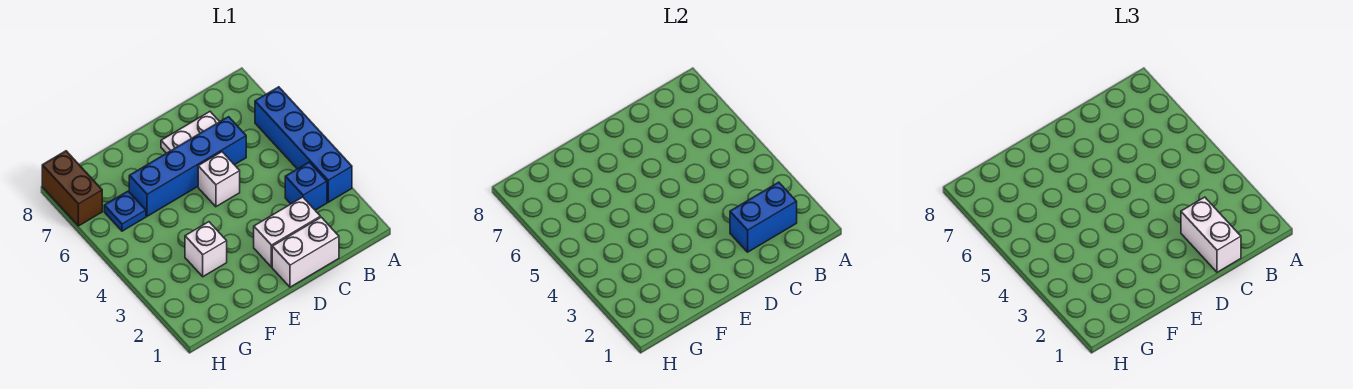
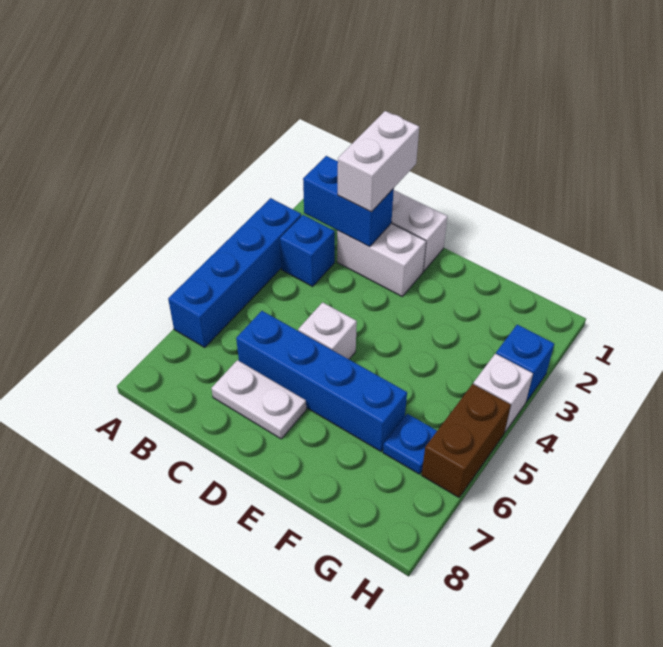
white 1x1 brick [185,222,227,277] -> white 1x1 brick moved to [473,354,533,432]
none -> blue 1x1 brick [496,325,554,402]
brown 1x2 brick [42,151,102,226] -> brown 1x2 brick moved to [422,384,511,497]

